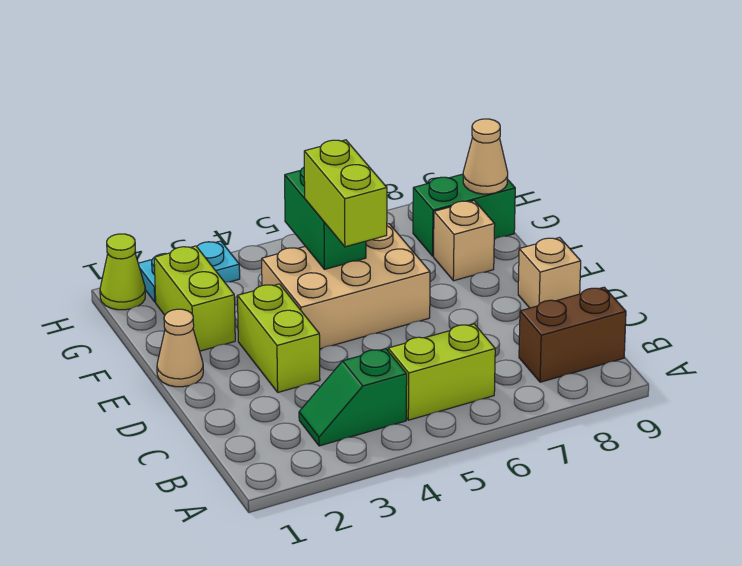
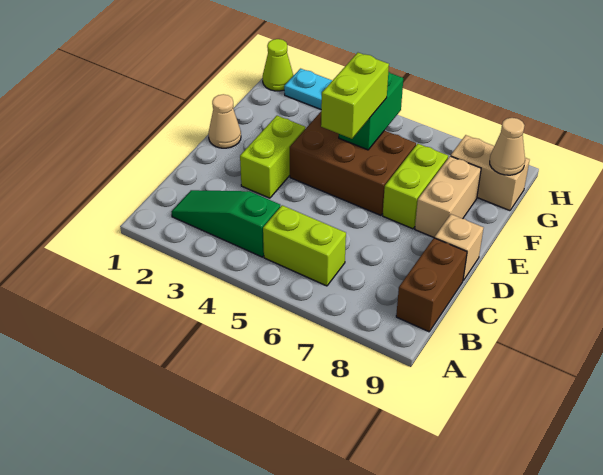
green 1x2 slope [299,349,407,446] -> green 1x3 slope [171,190,280,257]
brown 1x2 brick [519,287,626,382] -> brown 1x2 brick turned to [396,238,467,332]
tan 2x3 brick [262,224,430,349] -> brown 2x3 brick [290,112,416,215]
lime 1x2 brick [154,246,235,351] -> lime 1x2 brick moved to [383,144,448,229]
tan 1x1 brick [434,201,495,281] -> tan 1x2 brick [415,156,481,238]
green 1x2 brick [413,174,515,256] -> tan 1x2 brick [451,135,530,211]

